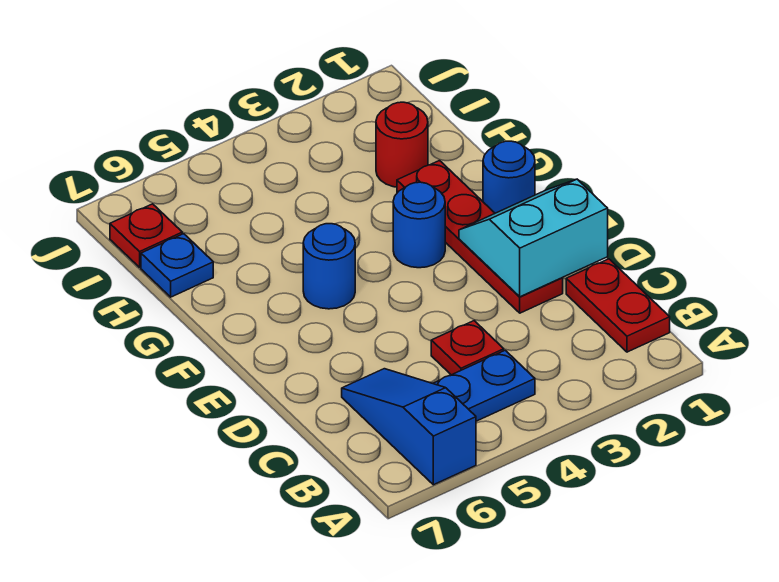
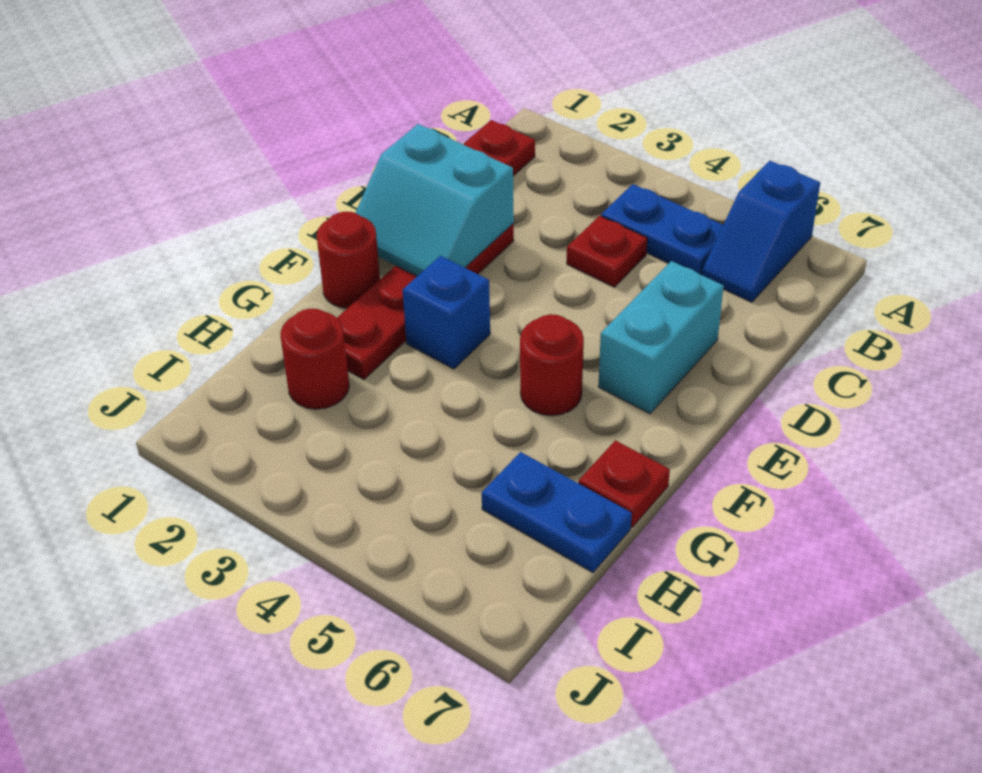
blue 1x3 slope [342,369,476,485] -> blue 1x2 slope [702,161,820,302]
none -> cyan 1x2 brick [598,261,724,414]
blue 1x1 round brick [483,141,535,213] -> red 1x1 round brick [316,212,380,308]
blue 1x1 round brick [393,182,445,268] -> blue 1x1 brick [403,256,490,369]
blue 1x1 round brick [303,224,355,309] -> red 1x1 round brick [520,314,584,416]
blue 1x1 plate [141,234,213,297] -> blue 1x2 plate [482,452,632,572]
red 1x1 plate [110,204,182,267] -> red 1x1 plate moved to [578,440,670,527]

